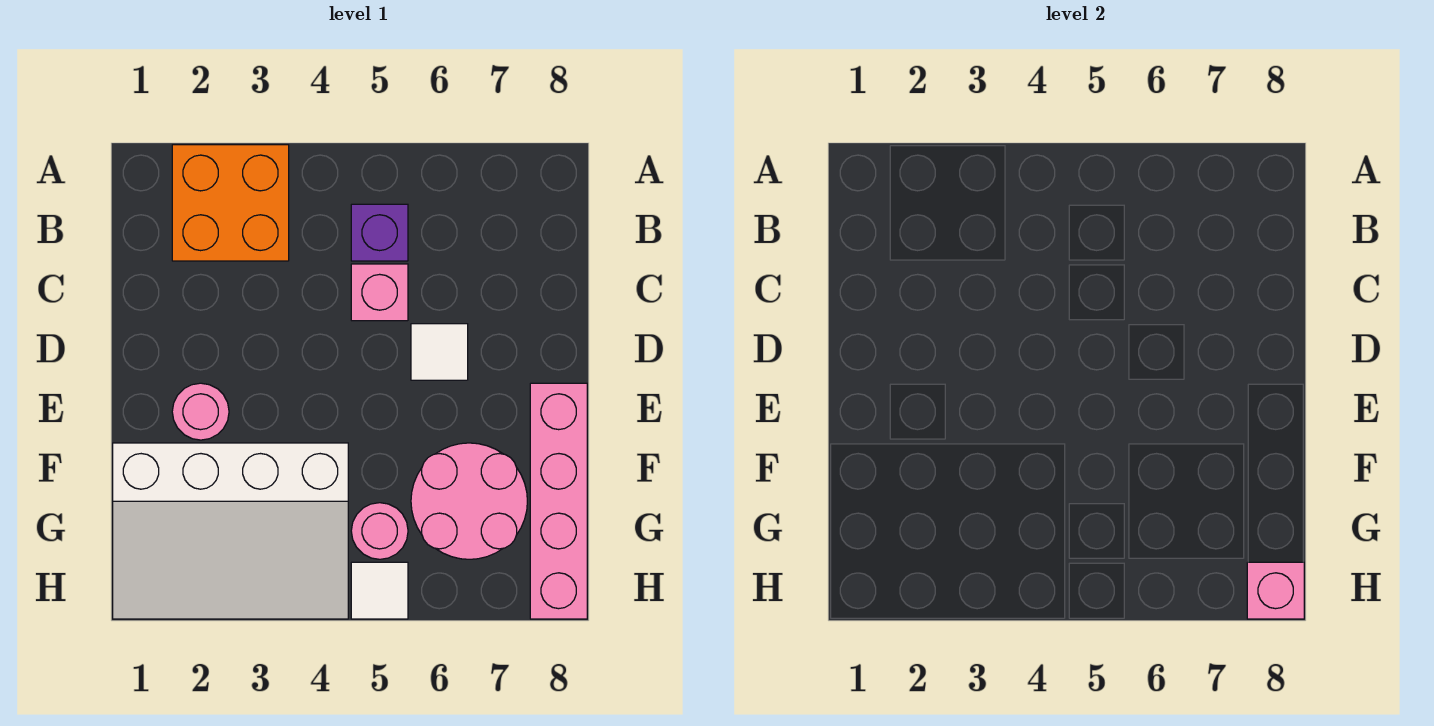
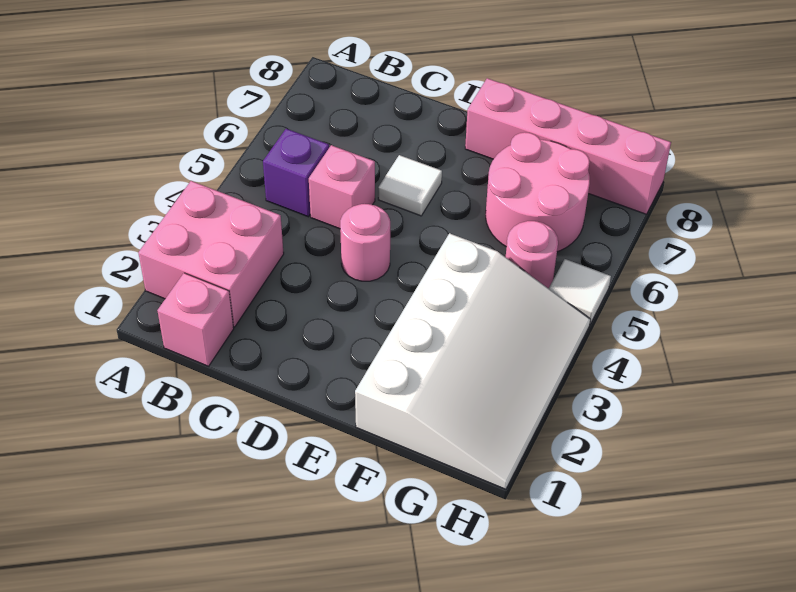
orange 2x2 brick [172,145,289,261] -> pink 2x2 brick [138,181,284,327]
pink 1x1 round brick [172,383,229,440] -> pink 1x1 round brick moved to [340,204,390,281]
pink 1x1 brick [1247,562,1304,619] -> pink 1x1 brick moved to [157,273,234,366]

